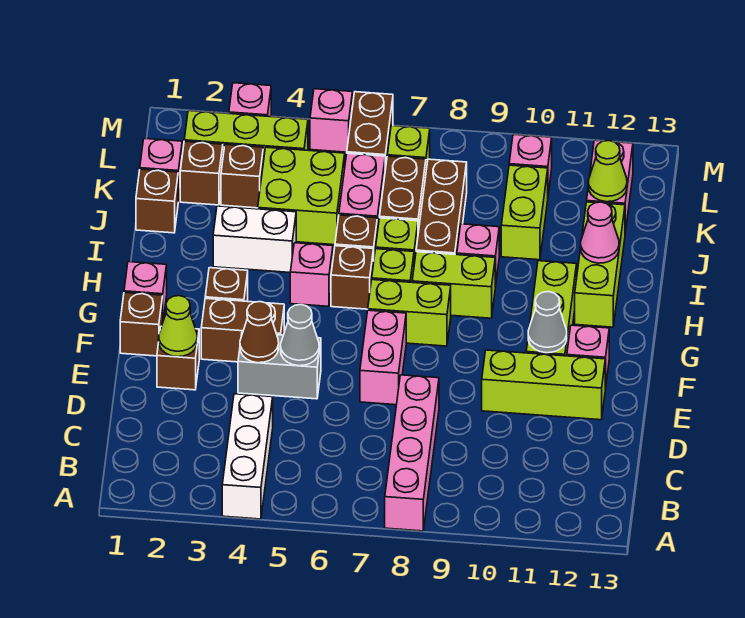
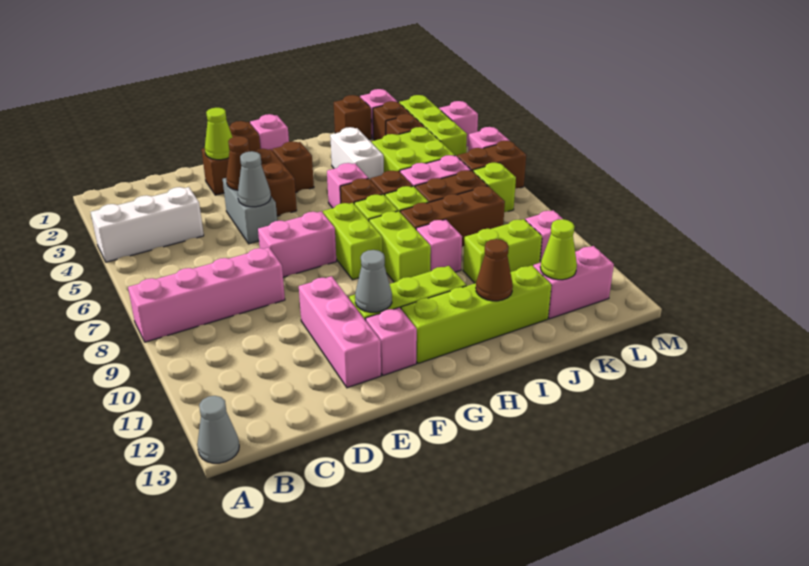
none -> grey 1x1 cone [197,396,239,463]
lime 1x3 brick [482,350,605,420] -> pink 1x3 brick [299,276,381,388]
lime 1x3 brick [575,202,625,327] -> lime 1x4 brick [401,265,551,364]
pink 1x1 cone [581,202,619,263] -> brown 1x1 cone [476,239,513,301]

